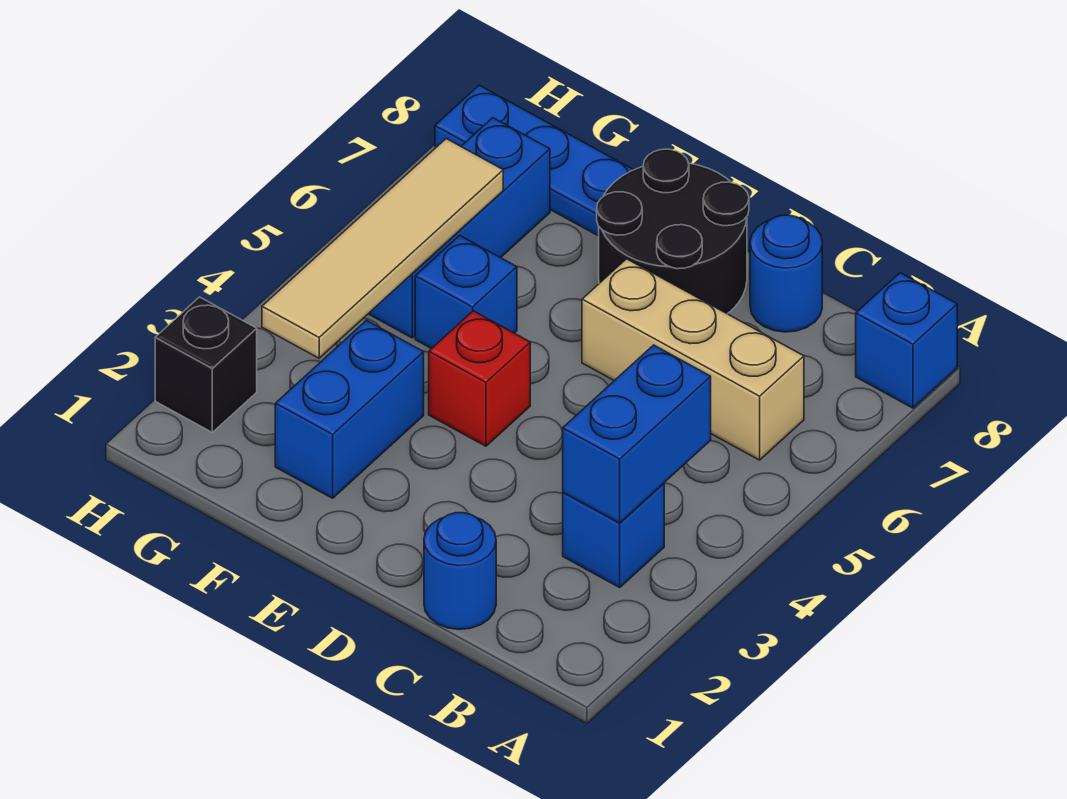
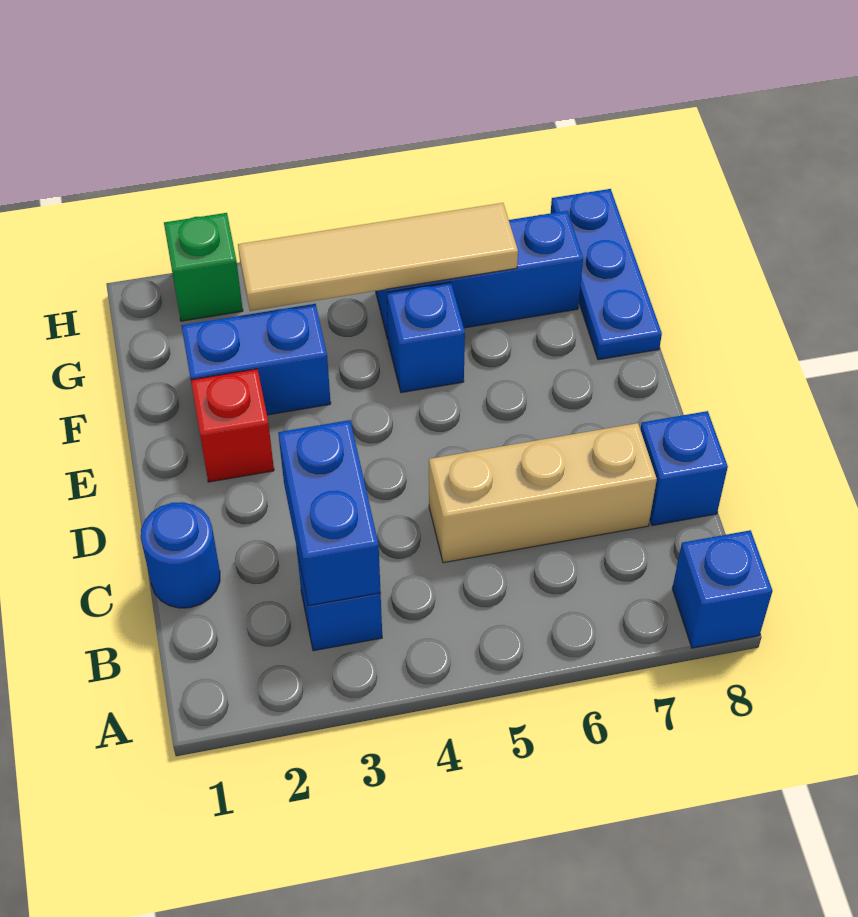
blue 1x2 brick [563,345,711,523] -> blue 1x2 brick turned to [278,420,381,606]
tan 1x3 brick [582,259,804,460] -> tan 1x3 brick turned to [429,423,657,563]
blue 1x1 round brick [750,215,822,332] -> blue 1x1 brick [640,411,728,526]
black 2x2 round brick [597,149,749,314] -> none
red 1x1 brick [429,311,530,446] -> red 1x1 brick moved to [191,369,274,482]
black 1x1 brick [155,297,257,432] -> green 1x1 brick [164,213,243,321]

